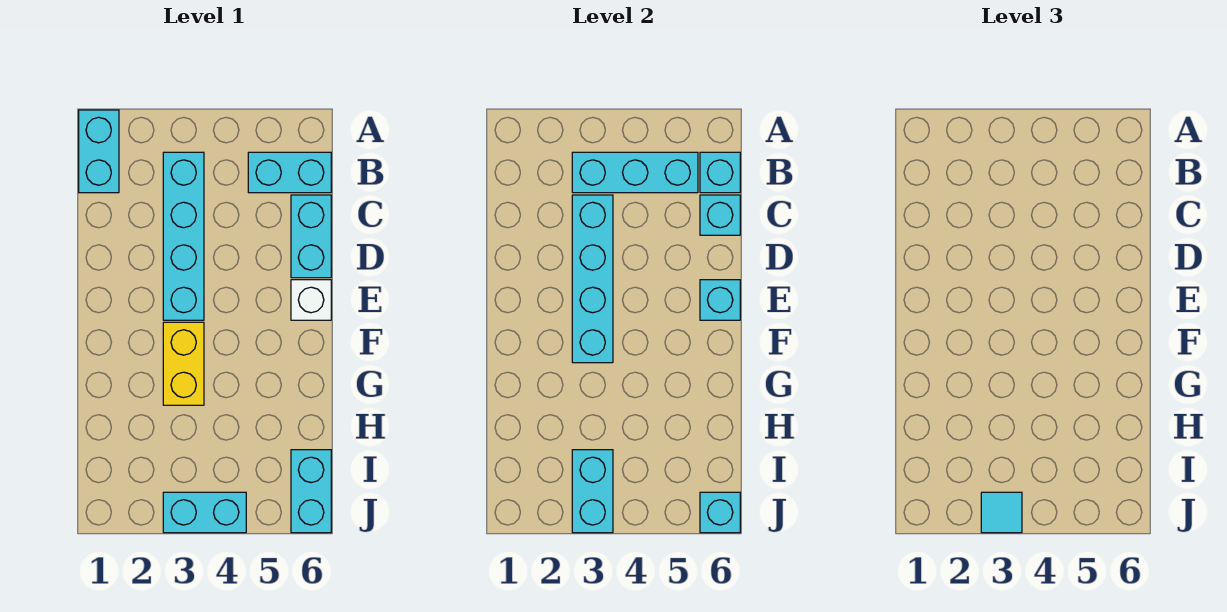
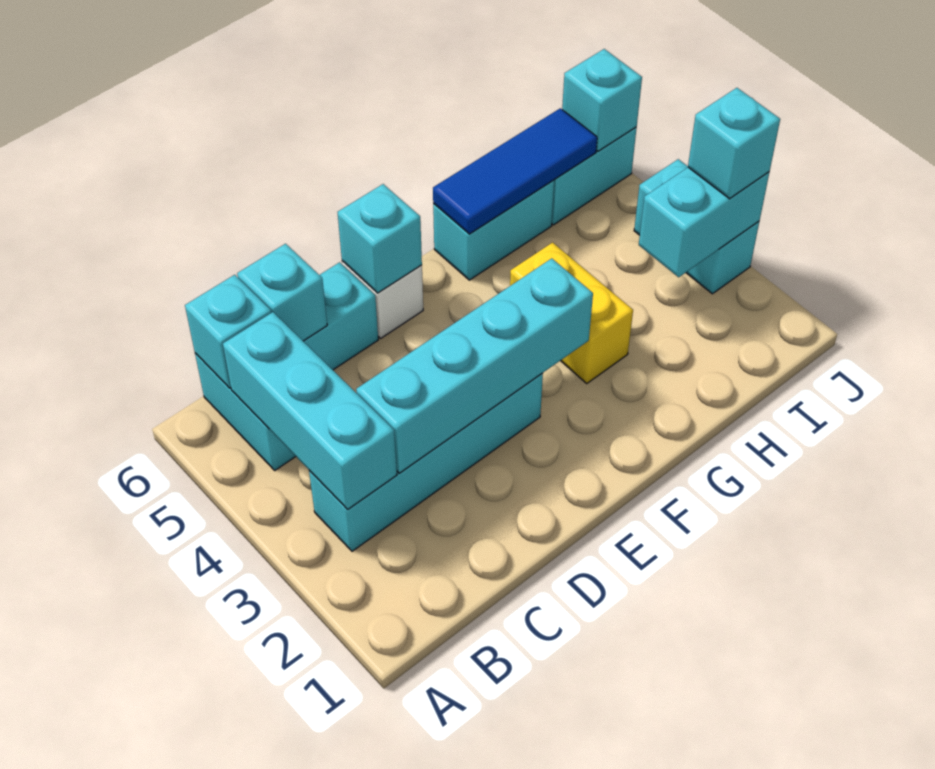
cyan 1x2 brick [79,110,119,193] -> cyan 1x2 brick moved to [433,180,554,280]
yellow 1x2 brick [163,322,204,405] -> yellow 1x2 brick turned to [510,243,633,383]
none -> blue 1x3 tile [433,108,597,234]
cyan 1x1 tile [981,492,1022,533] -> cyan 1x1 brick [688,88,780,199]

